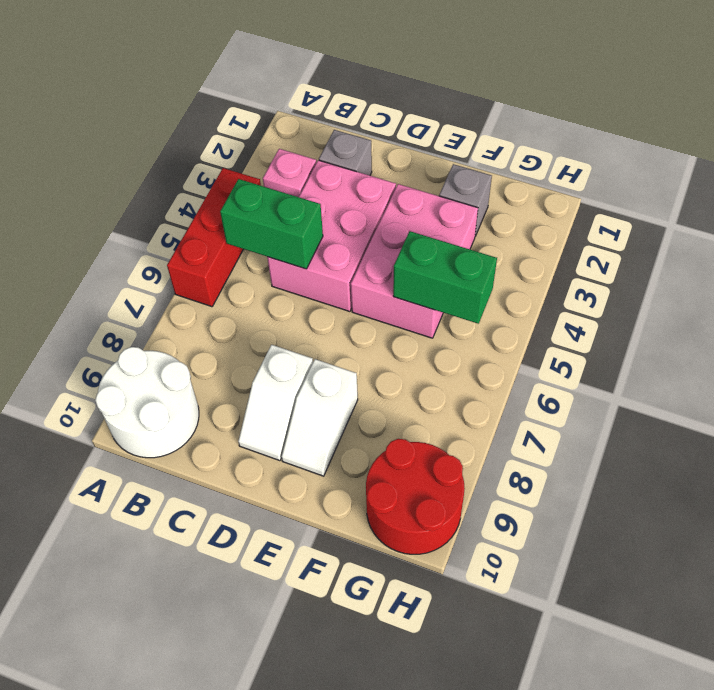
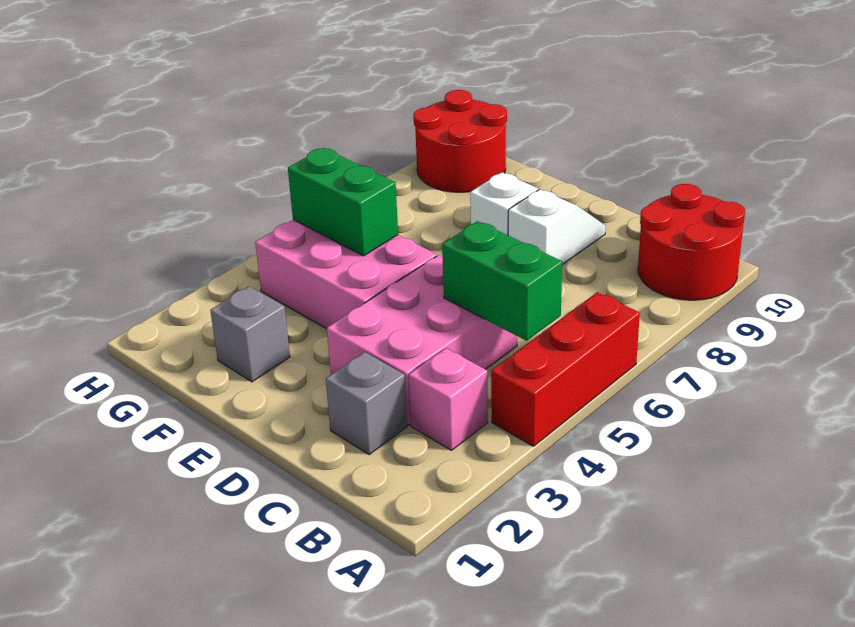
white 2x2 round brick [95,347,199,458] -> red 2x2 round brick [638,184,745,300]
pink 2x3 brick [351,184,478,338] -> pink 2x3 brick turned to [255,220,437,329]

